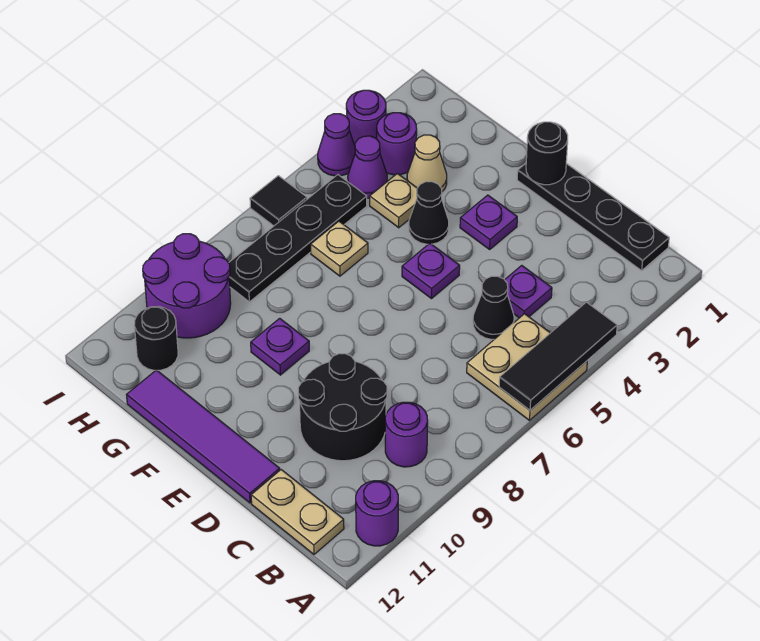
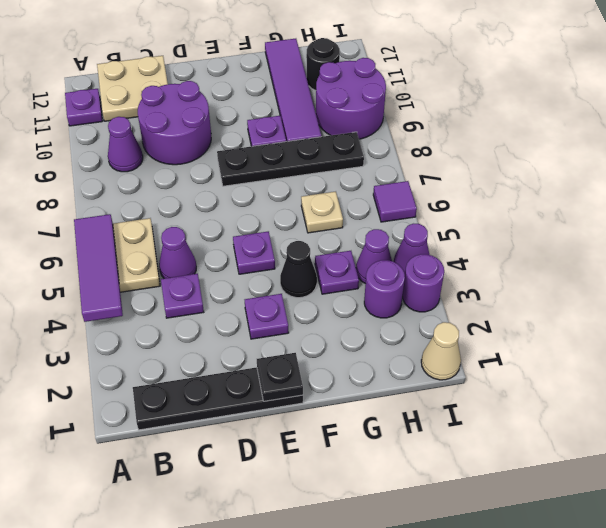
black 1x3 tile [499,302,617,410] -> purple 1x3 tile [74,214,123,322]
purple 1x1 round brick [356,481,398,546] -> purple 1x1 plate [65,89,102,126]
purple 1x1 round brick [385,402,428,467] -> purple 1x1 cone [108,117,143,172]
tan 1x2 plate [251,470,344,554] -> tan 2x2 plate [97,56,168,121]
black 1x1 cone [473,276,514,339] -> purple 1x1 cone [159,227,196,278]
black 2x2 round brick [298,354,387,461] -> purple 2x2 round brick [138,81,211,165]
purple 1x4 tile [127,370,280,503] -> purple 1x4 tile turned to [265,39,321,142]
black 1x1 round brick [526,122,568,185] -> black 1x1 plate [257,353,303,401]
tan 1x1 cone [407,135,447,192] -> tan 1x1 cone moved to [421,322,461,380]
tan 1x1 plate [370,173,417,228] -> purple 1x1 plate [315,251,359,294]
black 1x4 plate [229,175,367,302] -> black 1x4 plate turned to [217,132,364,186]
black 1x1 tile [250,176,307,226] -> purple 1x1 tile [373,181,417,222]

